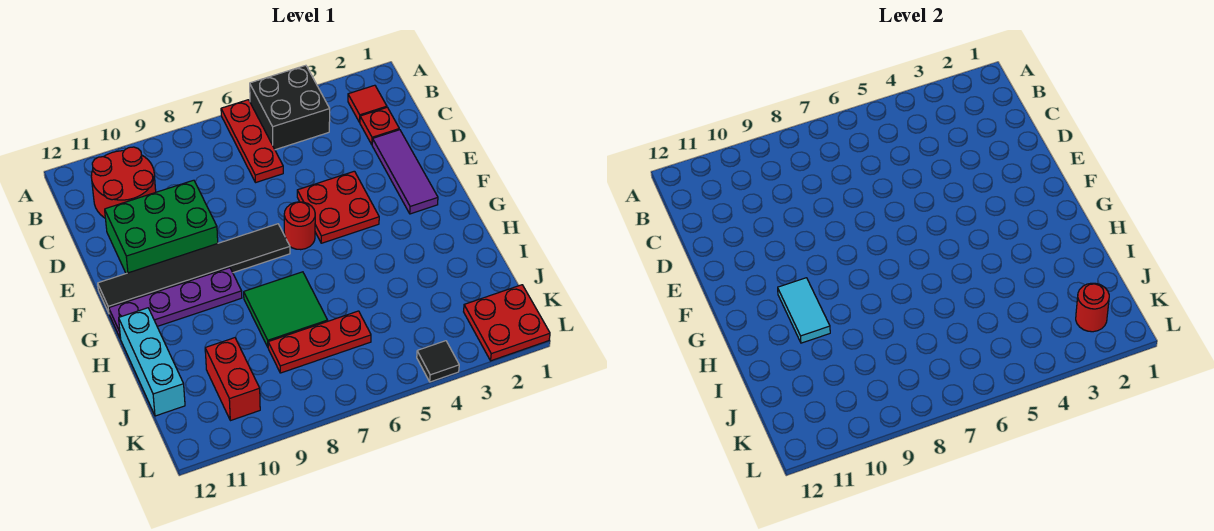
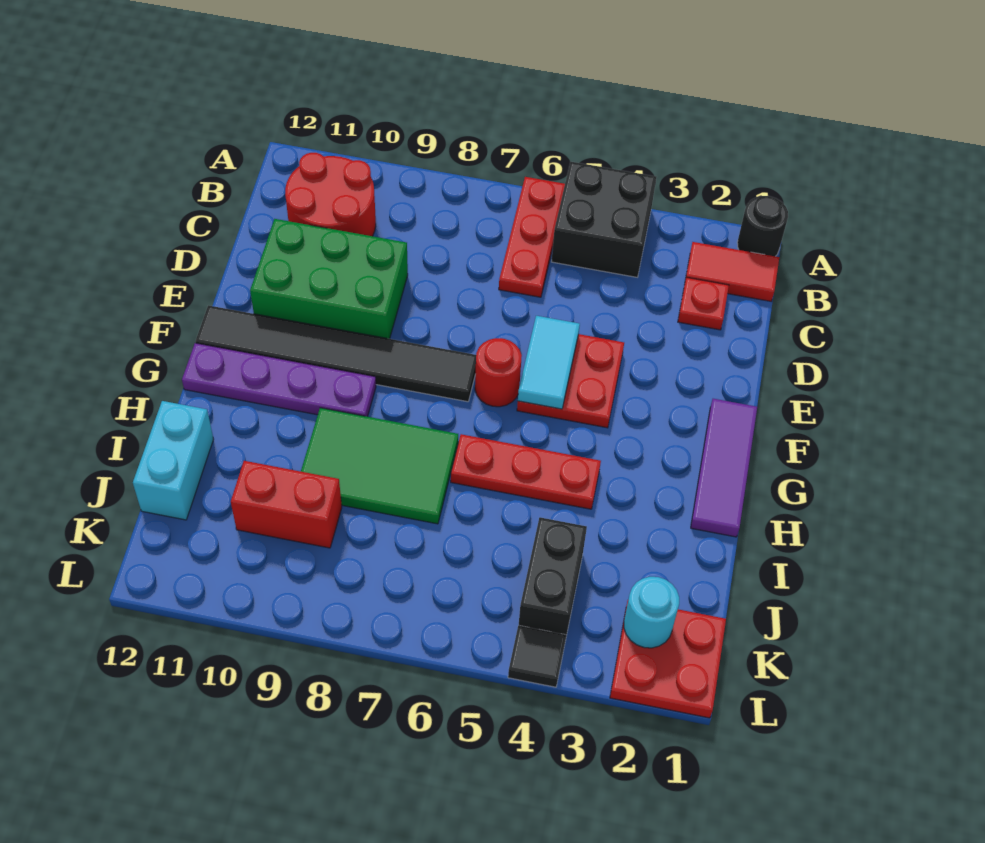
none -> black 1x1 round brick [737,196,788,256]
red 1x1 tile [348,85,387,122] -> red 1x2 tile [686,242,779,301]
purple 1x3 tile [372,130,438,214] -> purple 1x3 tile moved to [691,399,757,537]
cyan 1x2 tile [778,278,830,343] -> cyan 1x2 tile moved to [518,316,580,409]
green 2x2 tile [244,272,328,347] -> green 2x3 tile [301,408,458,524]
cyan 1x3 brick [119,308,185,416] -> cyan 1x2 brick [133,401,214,520]
none -> black 1x2 brick [519,517,587,636]
red 1x3 plate [268,311,371,373] -> red 1x3 plate moved to [451,434,601,509]
red 1x2 brick [205,338,260,421] -> red 1x2 brick turned to [231,461,342,548]
red 1x1 round brick [1076,283,1109,332] -> cyan 1x1 round brick [624,577,679,648]

